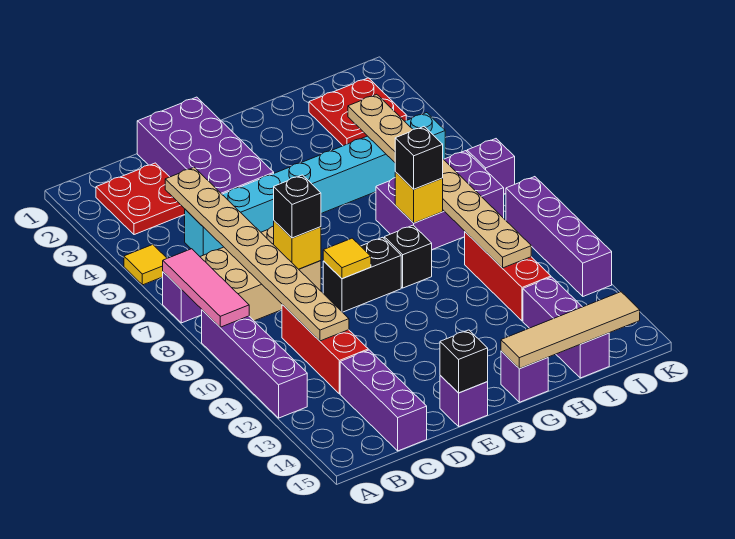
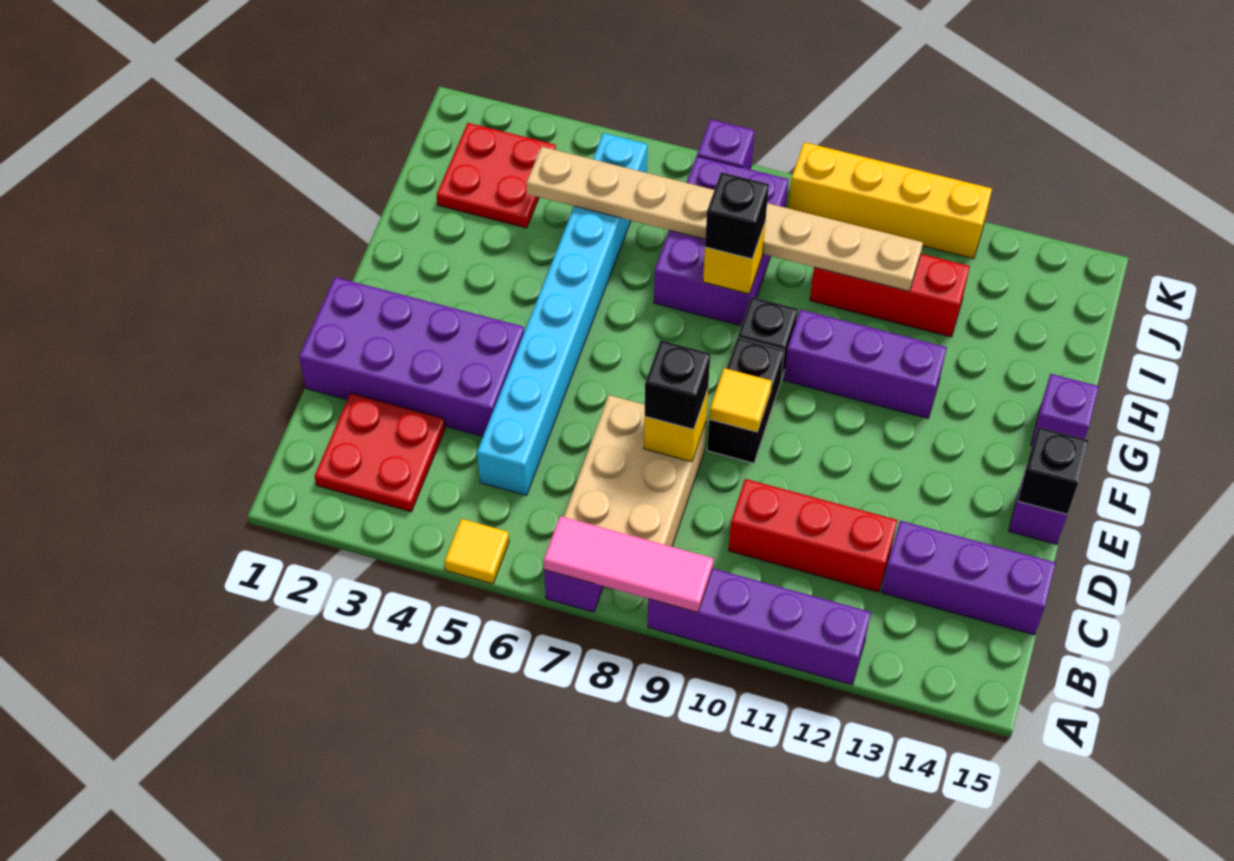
tan 1x8 plate [165,167,349,341] -> none
tan 1x4 tile [501,292,640,369] -> none
purple 1x3 brick [523,277,609,378] -> purple 1x3 brick moved to [784,309,947,418]
purple 1x4 brick [506,177,612,296] -> yellow 1x4 brick [788,142,992,259]

